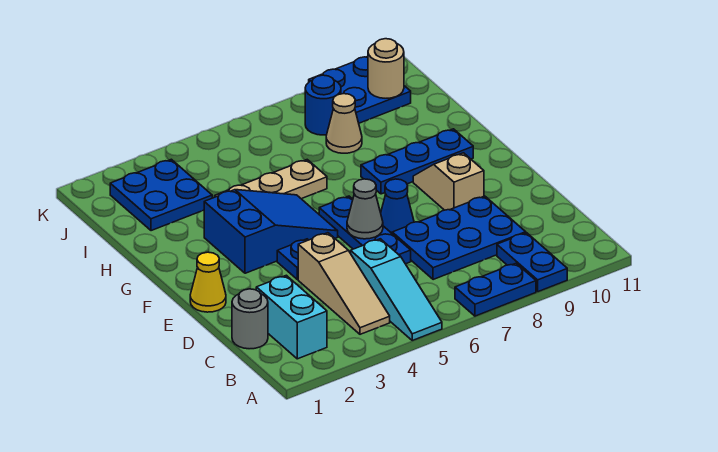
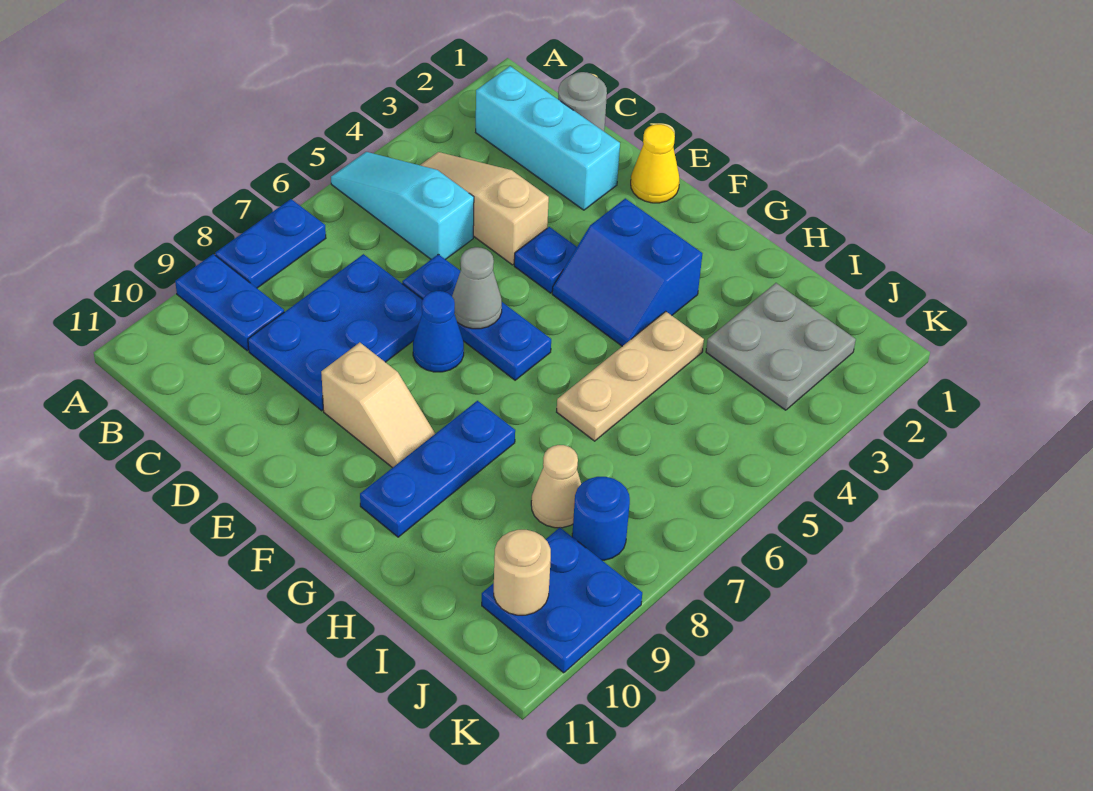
cyan 1x2 brick [256,275,327,359] -> cyan 1x3 brick [476,66,620,210]
blue 2x3 slope [204,190,338,273] -> blue 2x2 slope [552,198,703,346]
blue 2x2 plate [110,159,212,231] -> grey 2x2 plate [706,283,856,410]

